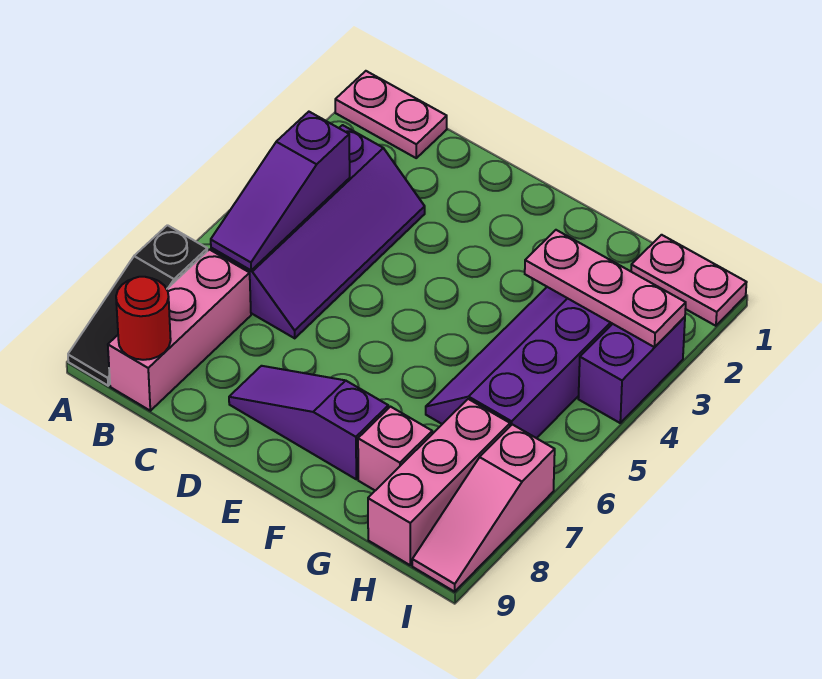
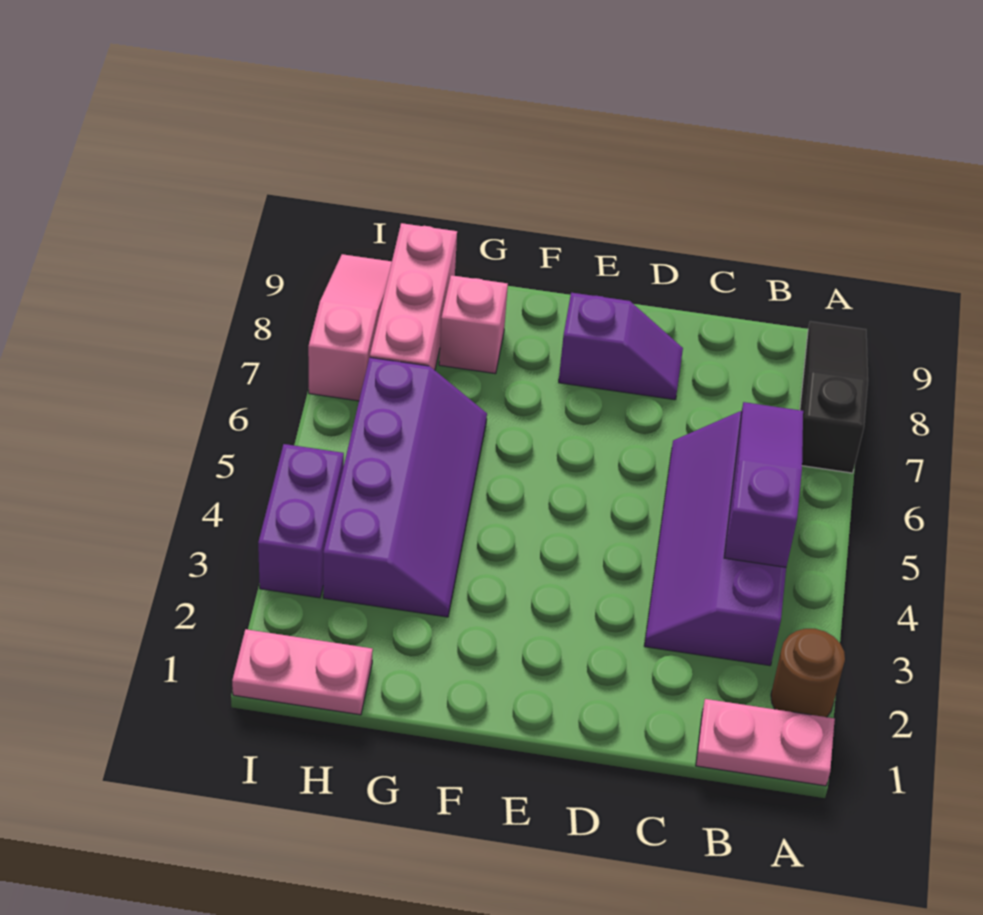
none -> brown 1x1 round brick [771,629,845,717]
pink 1x3 brick [108,250,251,411] -> none
red 1x1 round brick [116,277,171,360] -> none
purple 1x3 slope [229,366,388,479] -> purple 1x2 slope [559,293,683,400]
pink 1x3 plate [525,230,686,347] -> none

